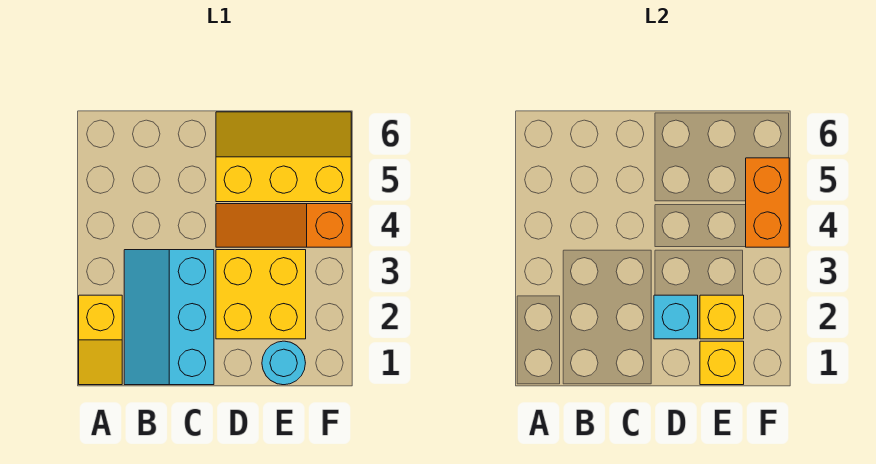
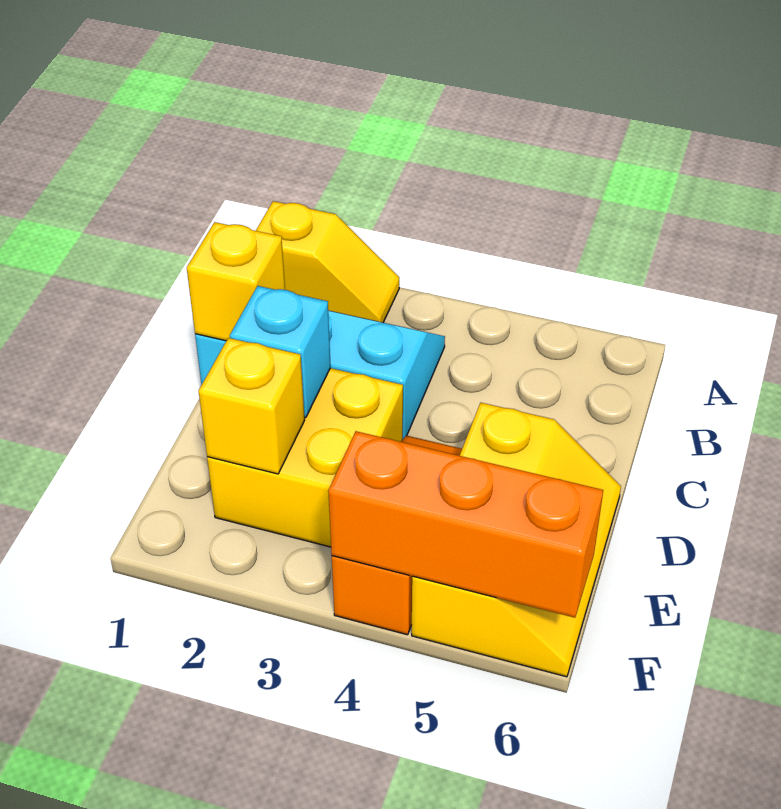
yellow 1x2 slope [79,295,122,385] -> yellow 1x2 slope turned to [256,201,399,322]
cyan 1x1 round brick [262,341,305,385] -> none
yellow 1x1 brick [700,341,744,385] -> yellow 1x1 brick moved to [187,222,285,341]
orange 1x2 brick [746,158,789,247] -> orange 1x3 brick [328,431,603,618]

